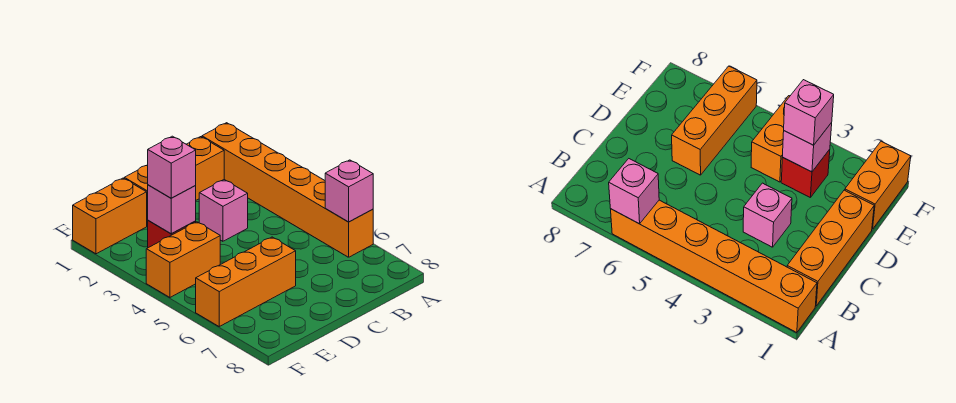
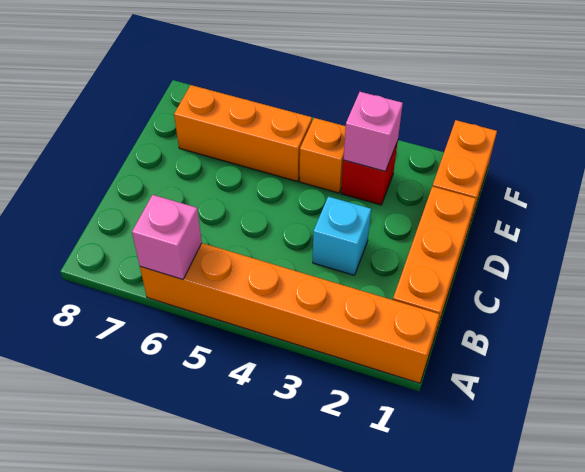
pink 1x1 brick [199,180,248,241] -> cyan 1x1 brick [313,197,371,275]
orange 1x3 brick [196,237,296,326] -> orange 1x3 brick turned to [174,85,312,181]
pink 1x1 brick [148,136,196,198] -> none
orange 1x2 brick [146,222,220,297] -> orange 1x1 brick [300,118,346,193]

